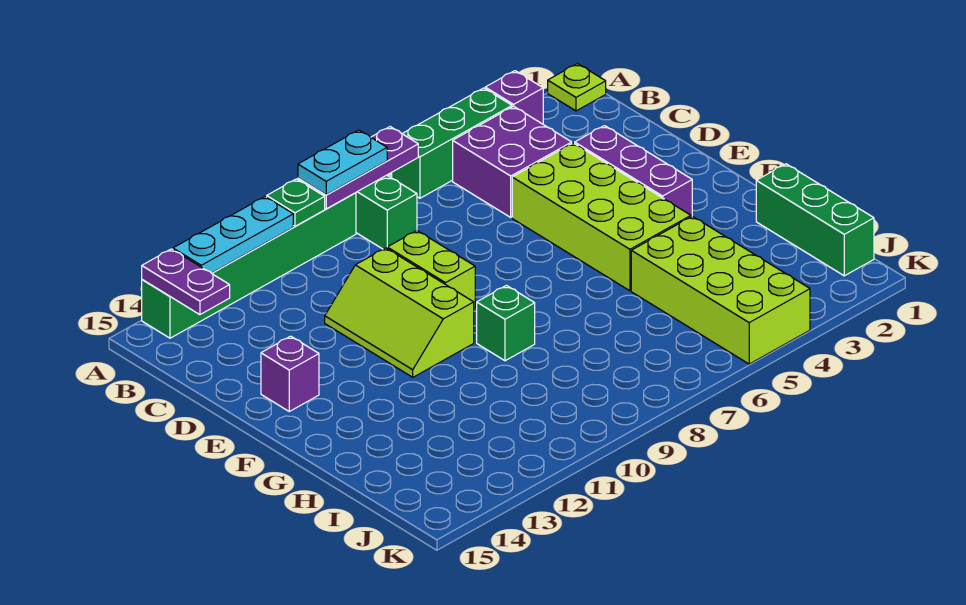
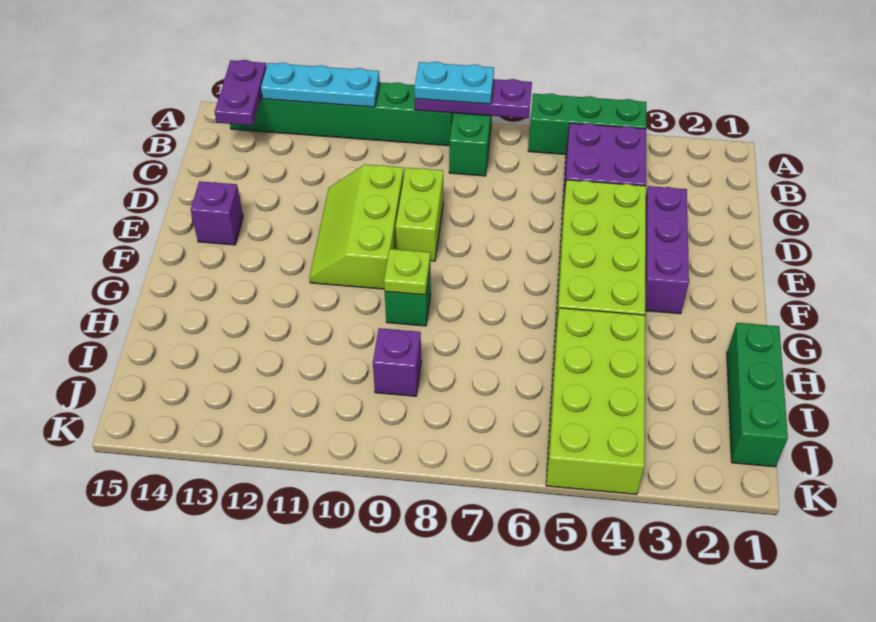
lime 1x1 plate [548,64,606,111] -> lime 1x1 plate moved to [384,249,430,295]
purple 1x1 brick [485,71,543,124] -> purple 1x1 brick moved to [373,328,421,396]
green 1x1 plate [267,179,325,226] -> none

